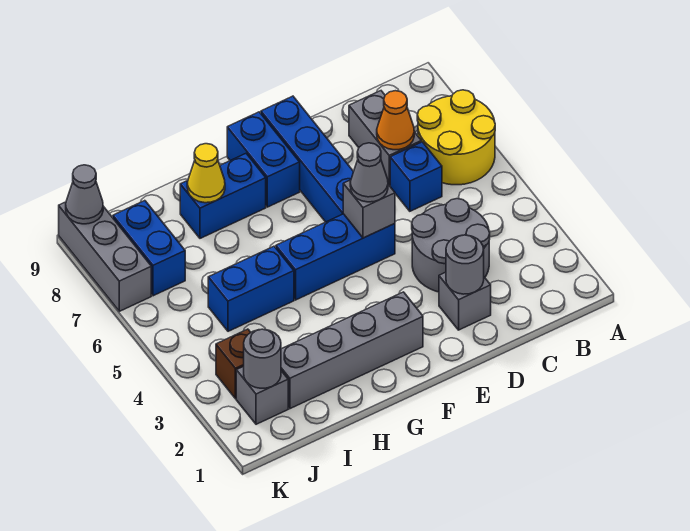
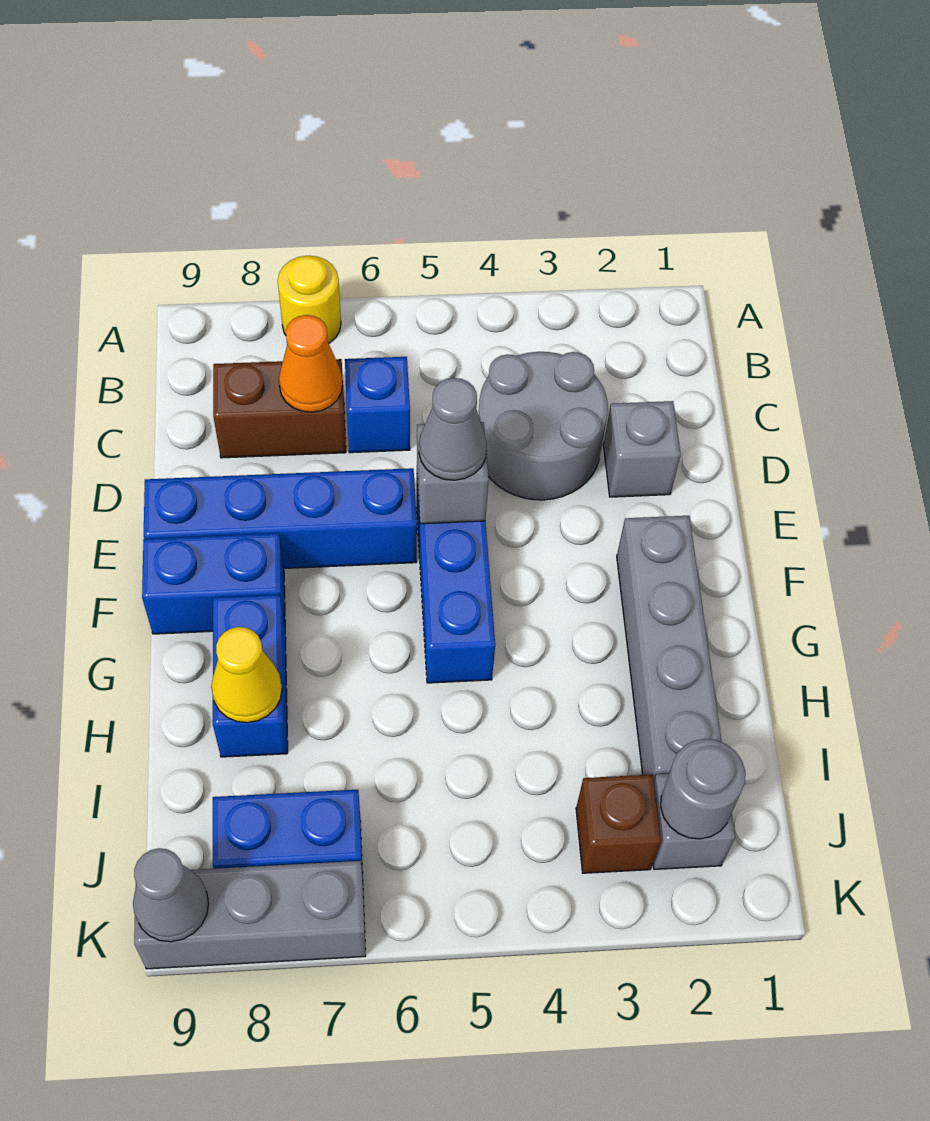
yellow 2x2 round brick [417,90,495,185] -> yellow 1x1 round brick [278,256,341,343]
grey 1x2 brick [349,91,421,186] -> brown 1x2 brick [213,359,346,458]
grey 1x1 round brick [446,235,484,294] -> none
blue 1x2 brick [208,246,294,331] -> none

